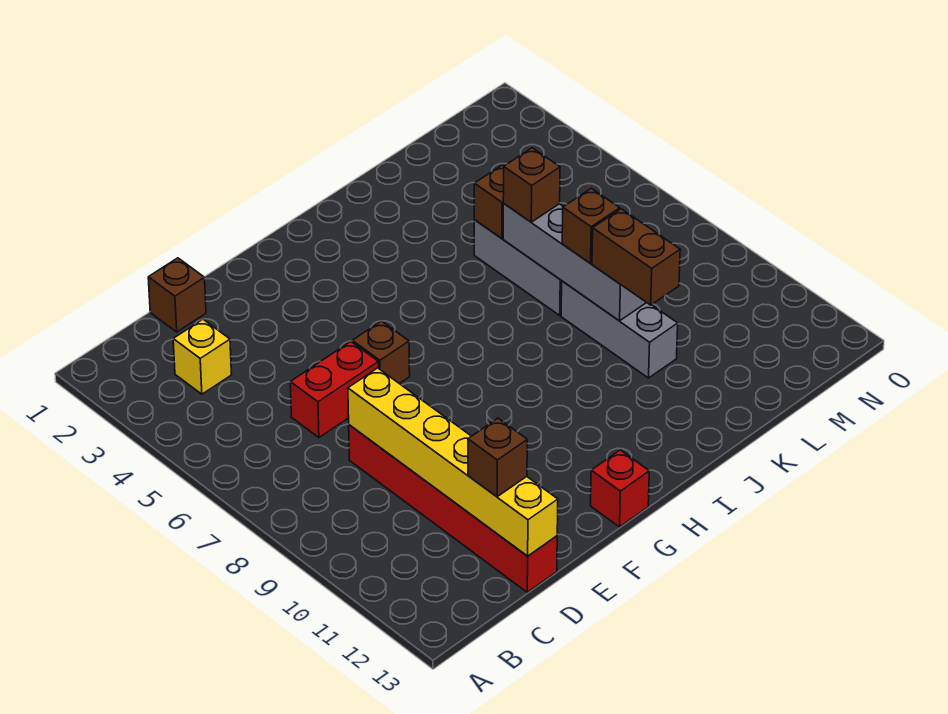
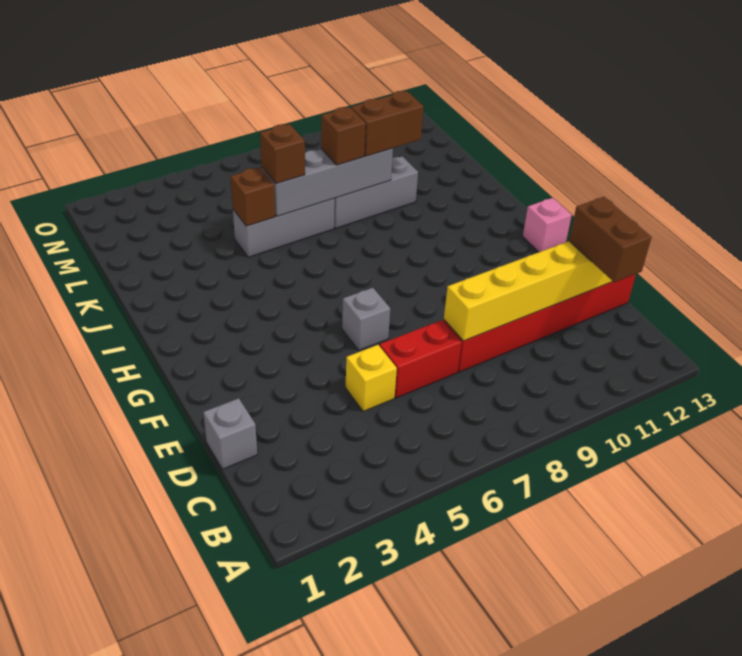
yellow 1x1 brick [173,319,232,394] -> yellow 1x1 brick moved to [346,345,397,411]
brown 1x1 brick [148,258,206,332] -> grey 1x1 brick [203,398,257,469]
red 1x2 brick [290,342,379,437] -> red 1x2 brick turned to [380,320,462,398]
brown 1x1 brick [468,418,527,497] -> brown 1x2 brick [569,197,652,282]
brown 1x1 brick [352,321,410,384] -> grey 1x1 brick [342,288,390,350]
red 1x1 brick [591,450,649,527] -> pink 1x1 brick [523,198,572,252]

